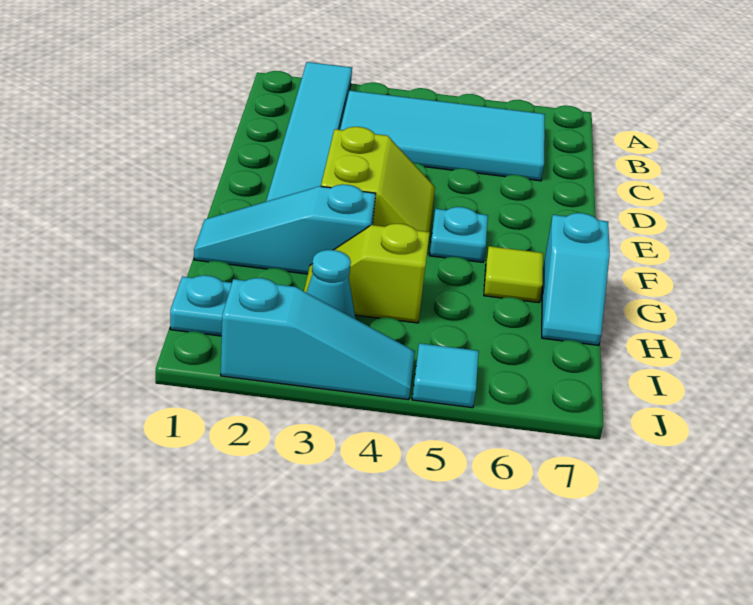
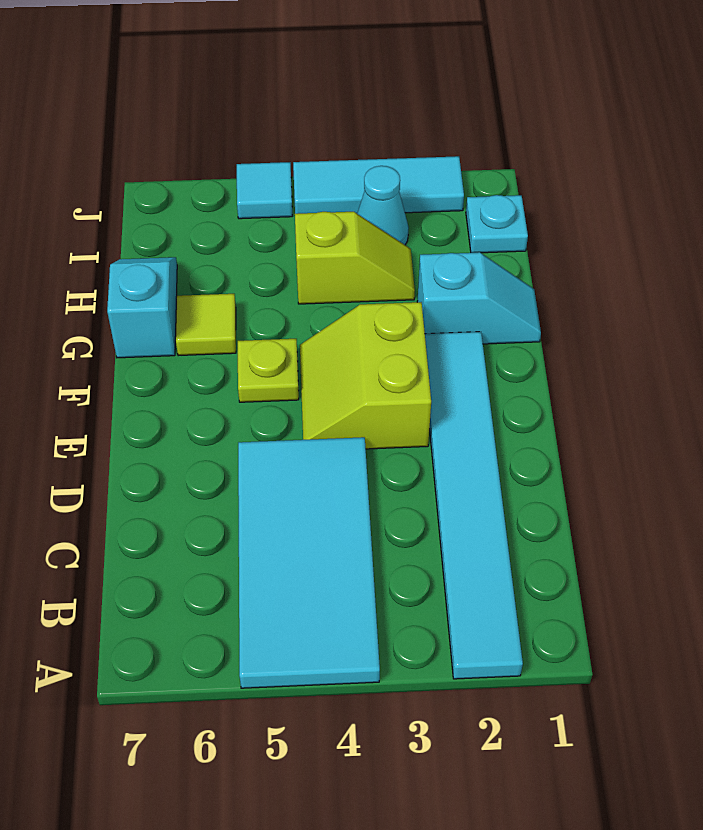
cyan 2x4 tile [340,90,545,181] -> cyan 2x4 tile turned to [238,437,380,688]
cyan 1x1 plate [430,207,488,262] -> lime 1x1 plate [238,339,299,402]
cyan 1x3 slope [194,184,376,274] -> cyan 1x2 slope [417,252,541,344]
cyan 1x3 slope [221,278,415,400] -> cyan 1x3 tile [293,156,464,214]

